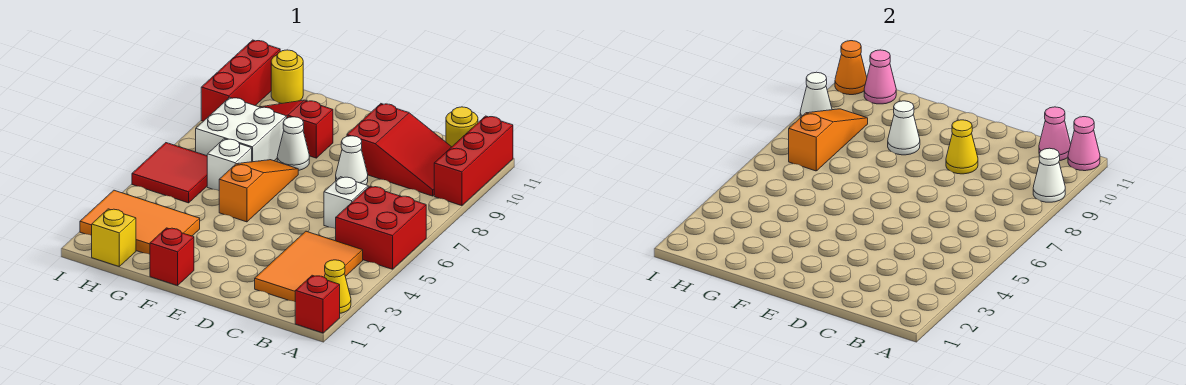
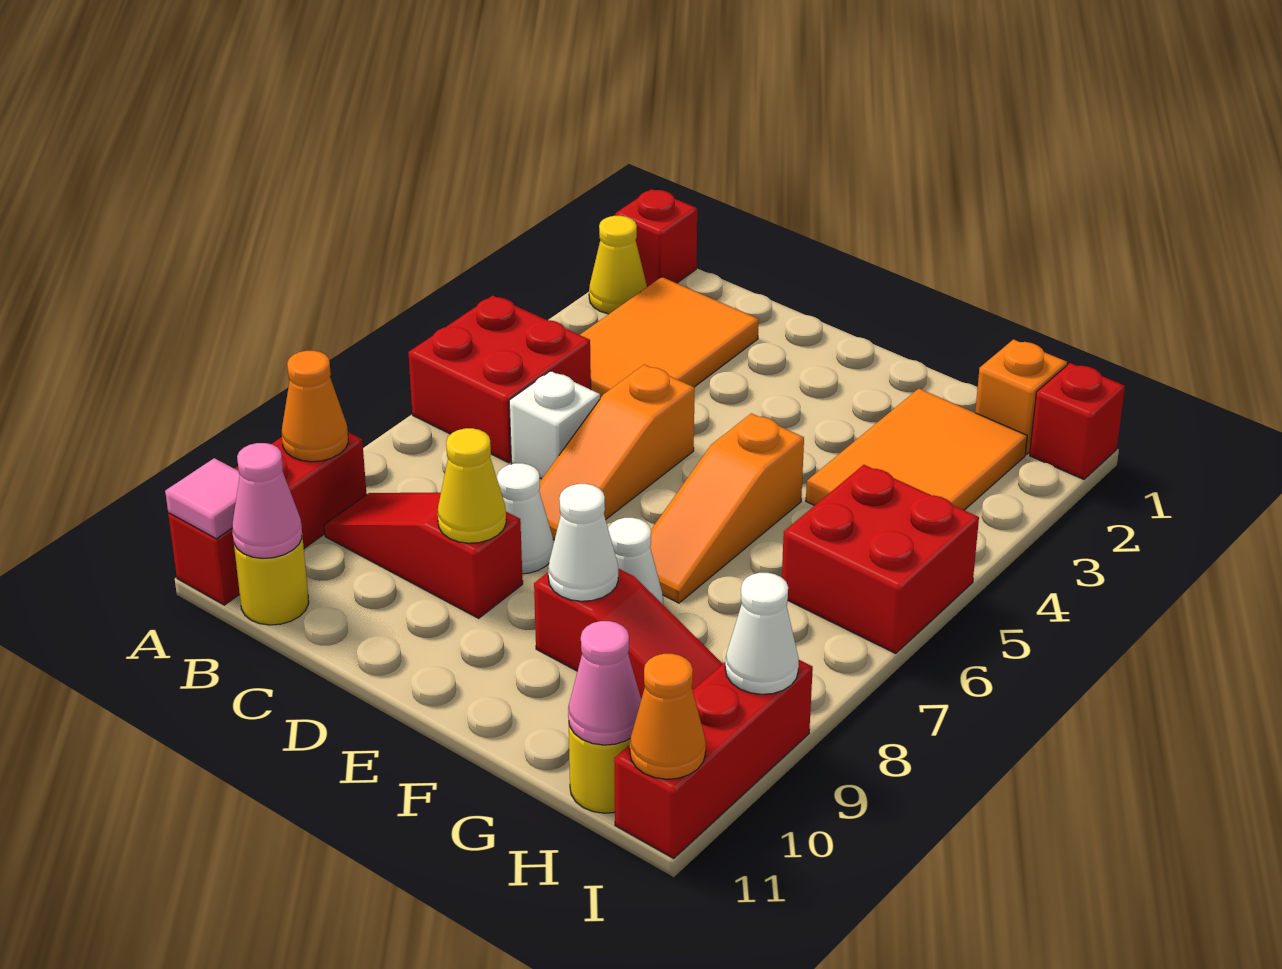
white 1x1 cone [1033,148,1065,202] -> orange 1x1 cone [282,351,348,462]
pink 1x1 cone [1068,117,1100,171] -> pink 1x1 tile [165,458,240,539]
red 2x3 slope [347,104,451,196] -> red 1x3 slope [324,493,523,618]
red 1x1 brick [150,228,194,286] -> red 1x1 brick moved to [1030,363,1125,479]
orange 2x3 tile [80,190,200,254] -> orange 2x3 tile turned to [806,389,1027,510]
white 1x1 brick [207,139,252,191] -> none
white 2x2 brick [196,97,286,162] -> none
yellow 1x1 brick [92,209,136,266] -> orange 1x1 brick [975,339,1067,454]
red 2x2 tile [132,143,207,203] -> red 2x2 brick [782,465,979,653]
orange 1x3 slope [789,109,868,171] -> orange 1x3 slope moved to [539,365,695,540]

